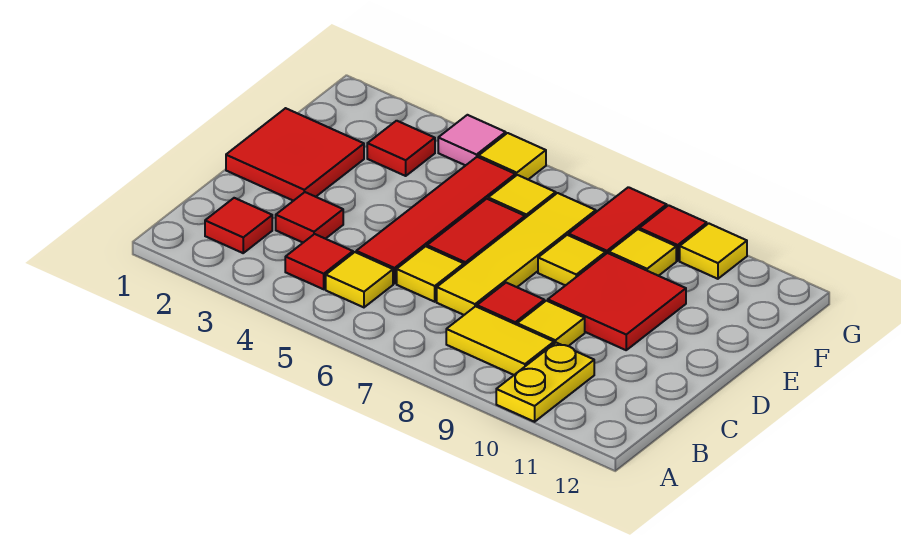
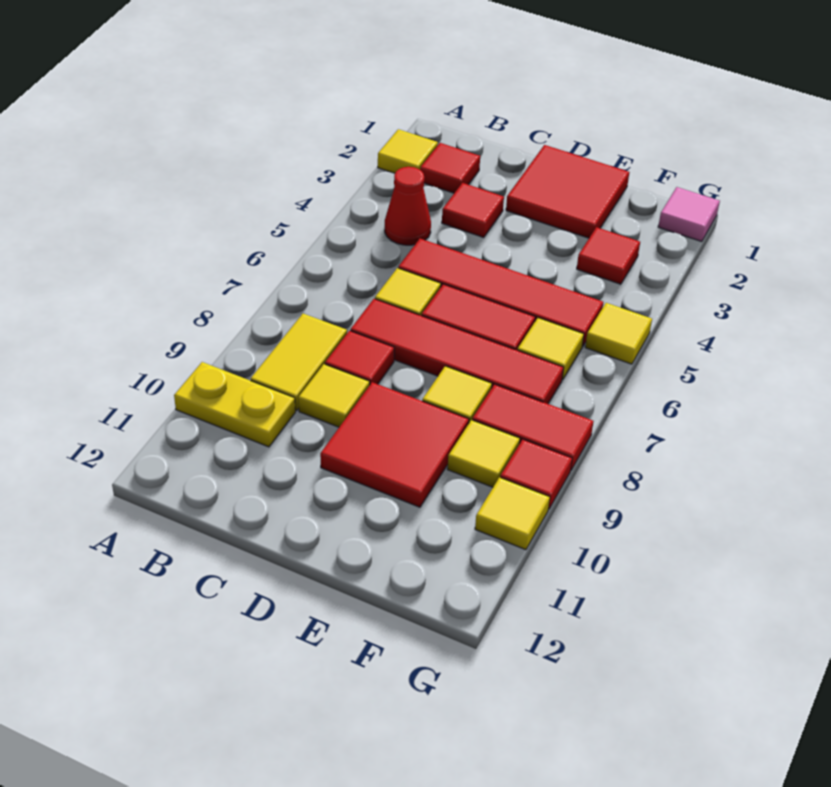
red 1x1 tile [285,234,353,289] -> red 1x1 cone [385,167,431,245]
yellow 1x1 tile [326,252,393,307] -> yellow 1x1 tile moved to [378,129,438,173]
yellow 1x4 tile [437,193,596,315] -> red 1x4 tile [350,299,564,404]
pink 1x1 tile [438,115,506,165] -> pink 1x1 tile moved to [658,187,720,242]

